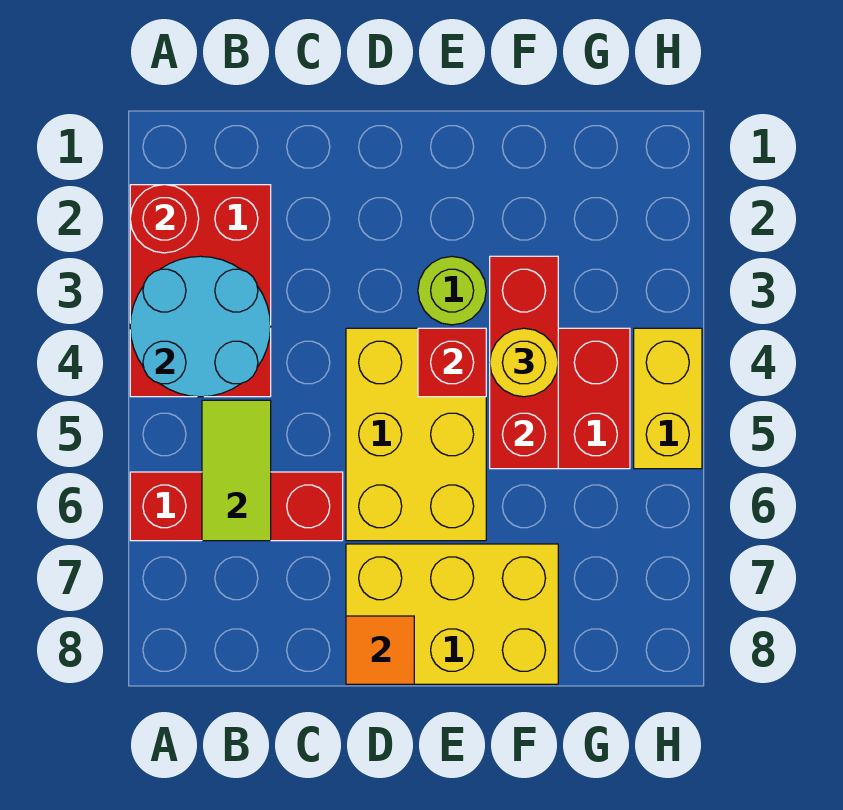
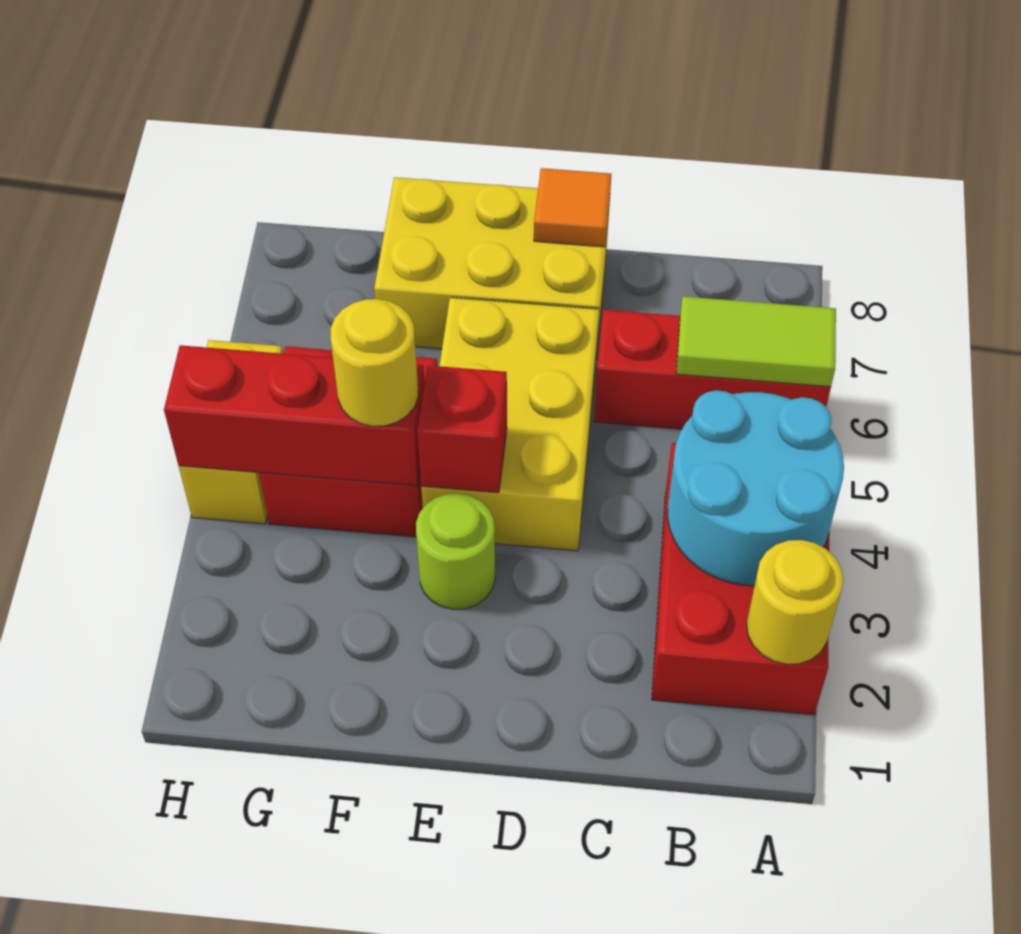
red 1x1 round brick [130,185,199,253] -> yellow 1x1 round brick [746,540,843,664]
lime 1x2 tile [202,400,271,541] -> lime 1x2 tile turned to [676,296,836,387]
red 1x3 brick [490,256,558,469] -> red 1x3 brick turned to [164,345,425,486]

